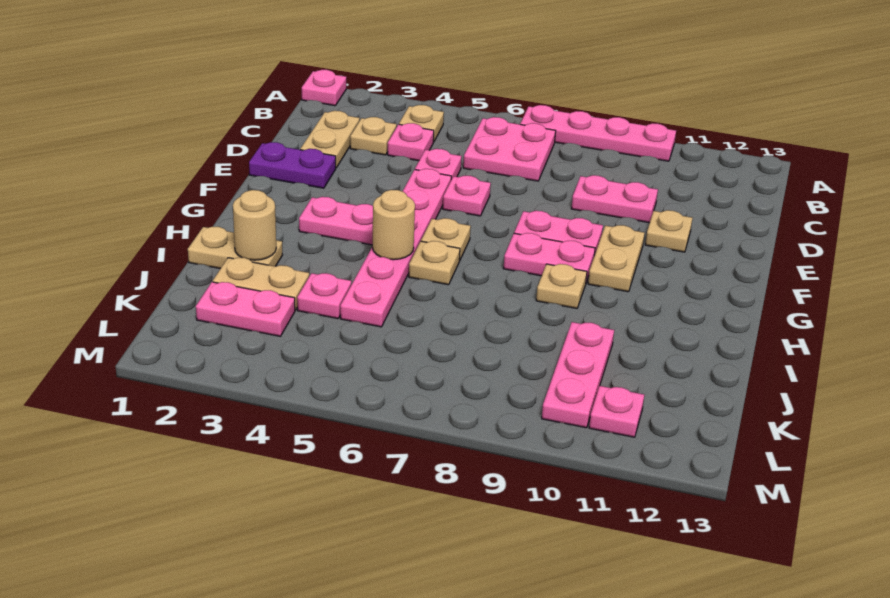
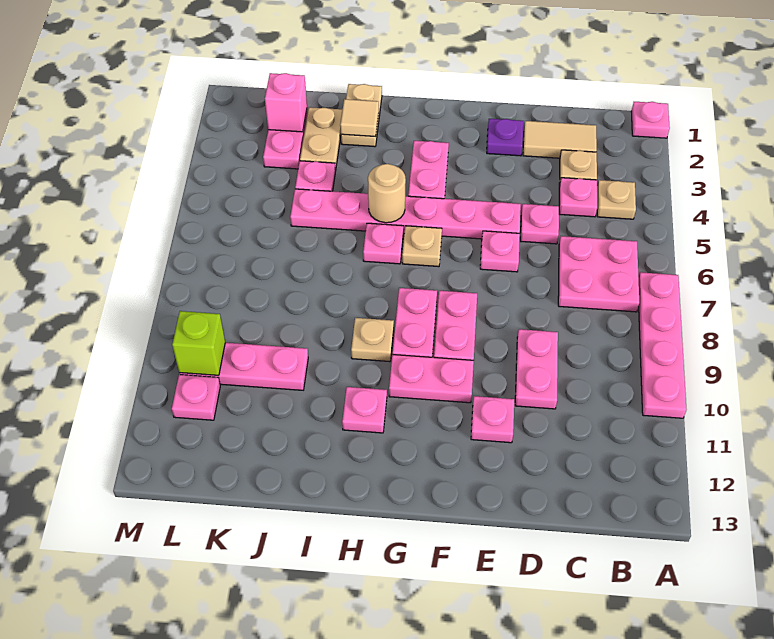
tan 1x2 plate [300,111,360,168] -> tan 1x2 tile [523,121,597,158]
purple 1x2 plate [249,142,336,188] -> purple 1x1 plate [487,119,523,156]
tan 1x1 plate [645,210,692,252] -> pink 1x1 plate [471,396,514,443]
tan 1x2 plate [588,225,644,292] -> pink 1x2 plate [389,355,474,403]
tan 1x1 plate [409,241,460,285] -> pink 1x1 plate [363,223,403,264]
none -> pink 1x1 plate [342,387,387,433]
tan 1x1 round brick [233,190,276,260] -> tan 1x1 tile [340,99,379,137]
none -> pink 1x1 brick [265,73,307,132]
none -> lime 1x1 brick [172,311,225,375]

